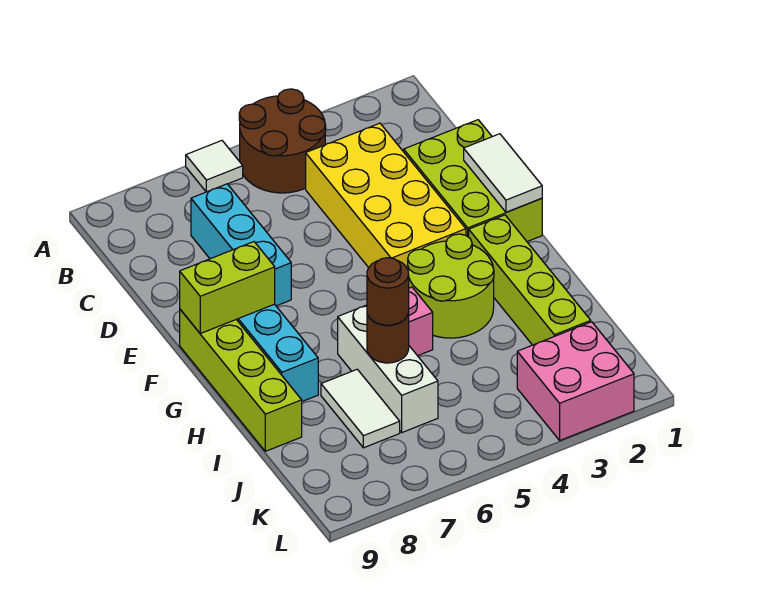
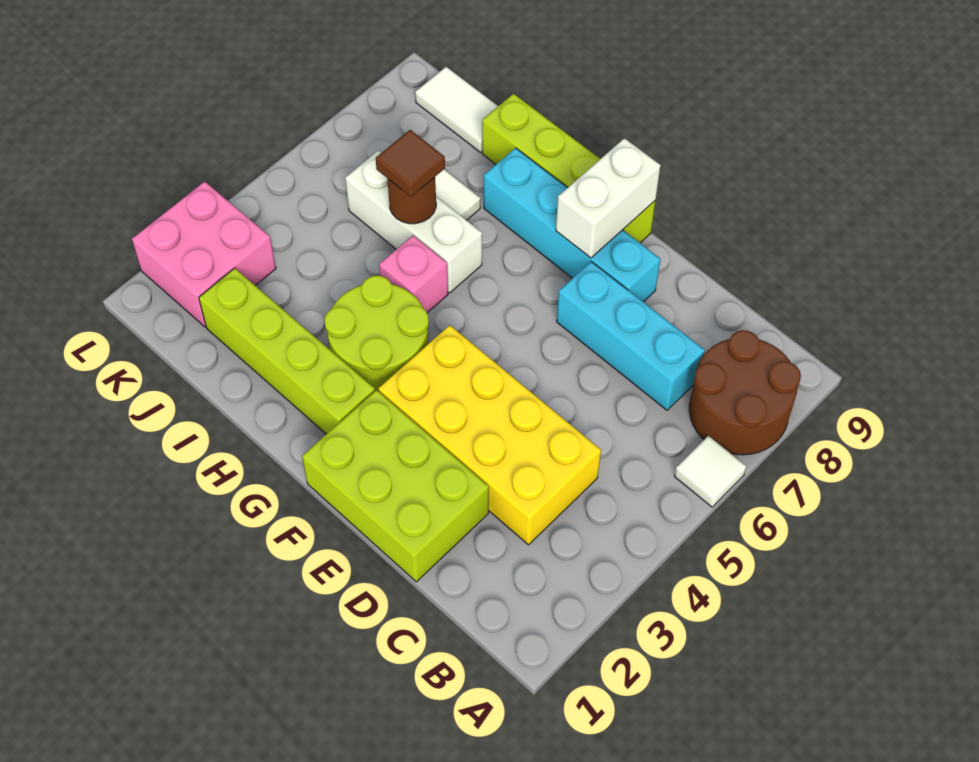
brown 2x2 round brick [239,89,326,193] -> brown 2x2 round brick moved to [689,330,801,455]
white 1x2 tile [464,134,542,212] -> white 1x2 tile moved to [415,67,498,152]
lime 1x2 brick [180,242,275,333] -> white 1x2 brick [556,138,661,258]
brown 1x1 round brick [367,258,409,325] -> brown 1x1 tile [376,130,445,197]

